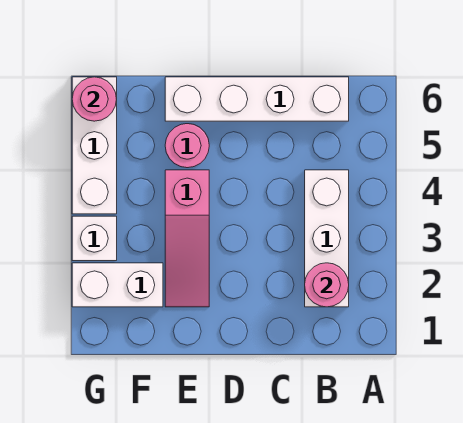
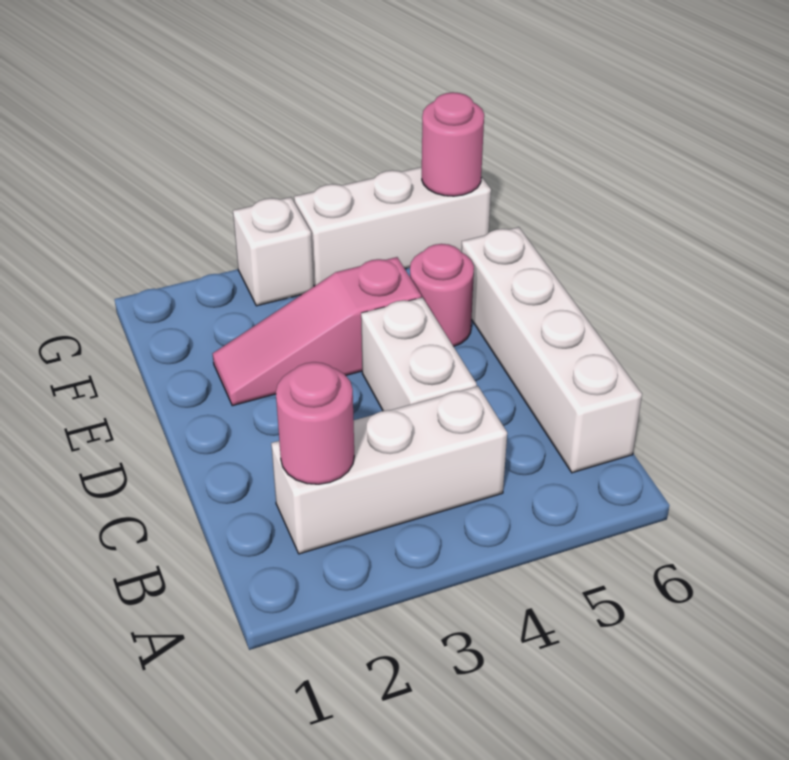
white 1x2 brick [72,263,163,307] -> white 1x2 brick moved to [361,297,477,411]

